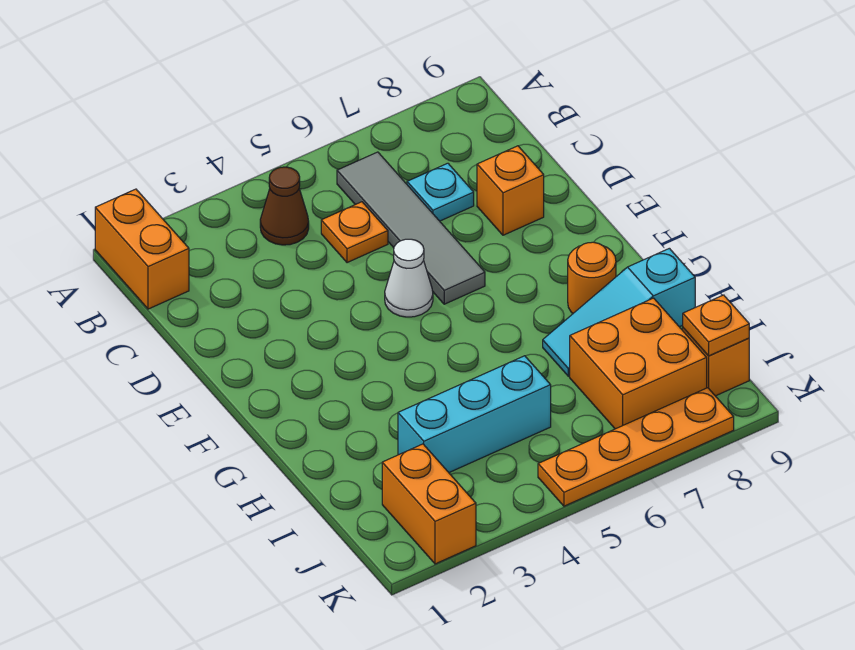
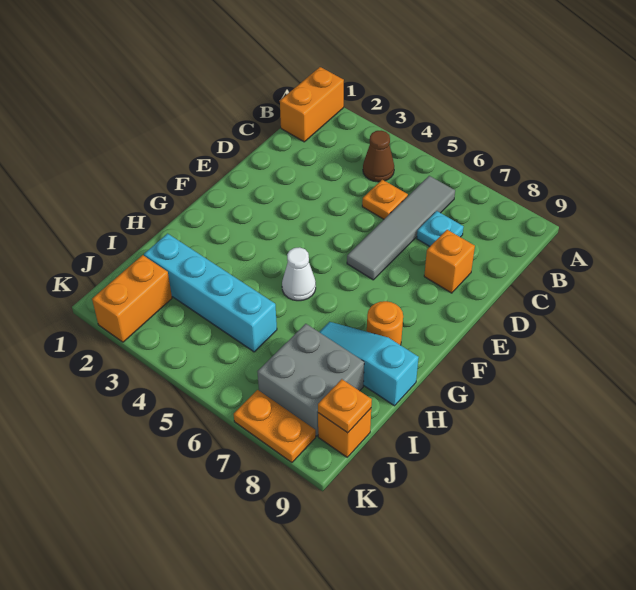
white 1x1 cone [385,239,433,317] -> white 1x1 cone moved to [282,247,316,301]
cyan 1x3 brick [398,356,551,472] -> cyan 1x4 brick [144,234,277,352]
orange 2x2 brick [570,298,707,429] -> grey 2x2 brick [257,324,364,436]
orange 1x4 plate [538,388,734,506] -> orange 1x2 plate [234,390,316,462]

